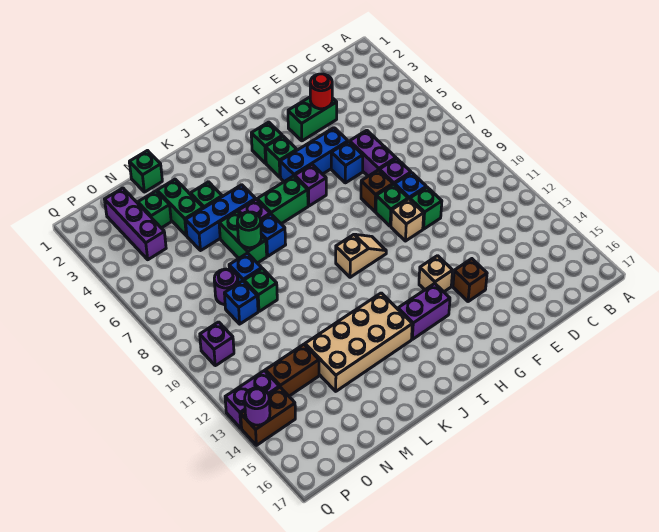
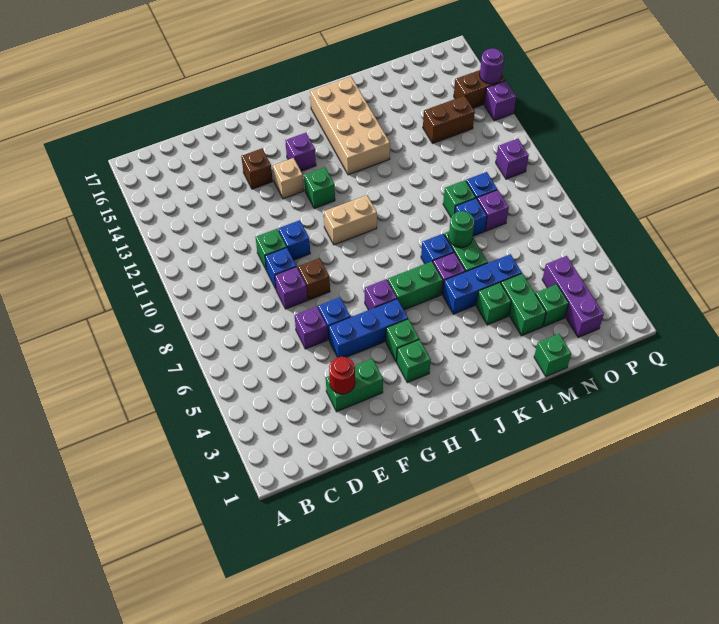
purple 1x2 brick [350,130,396,176] -> purple 1x1 brick [295,306,327,349]
green 1x1 brick [376,184,408,226] -> green 1x1 brick moved to [304,168,335,208]
tan 1x1 brick [391,199,424,241] -> blue 1x1 brick [278,220,310,260]
tan 1x2 slope [336,234,386,277] -> tan 1x2 brick [324,195,377,245]
purple 1x2 brick [398,283,450,339] -> purple 1x1 brick [285,133,316,171]
tan 2x4 brick [305,293,412,391] -> tan 2x4 brick turned to [310,77,390,175]
purple 1x1 round brick [214,269,238,305] -> purple 1x1 brick [477,190,509,231]
purple 1x2 brick [225,371,279,428] -> purple 1x1 brick [484,81,516,121]

